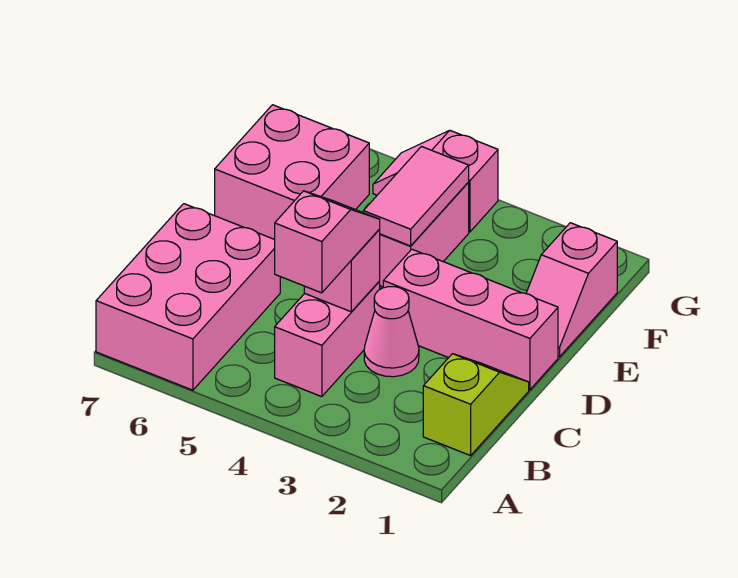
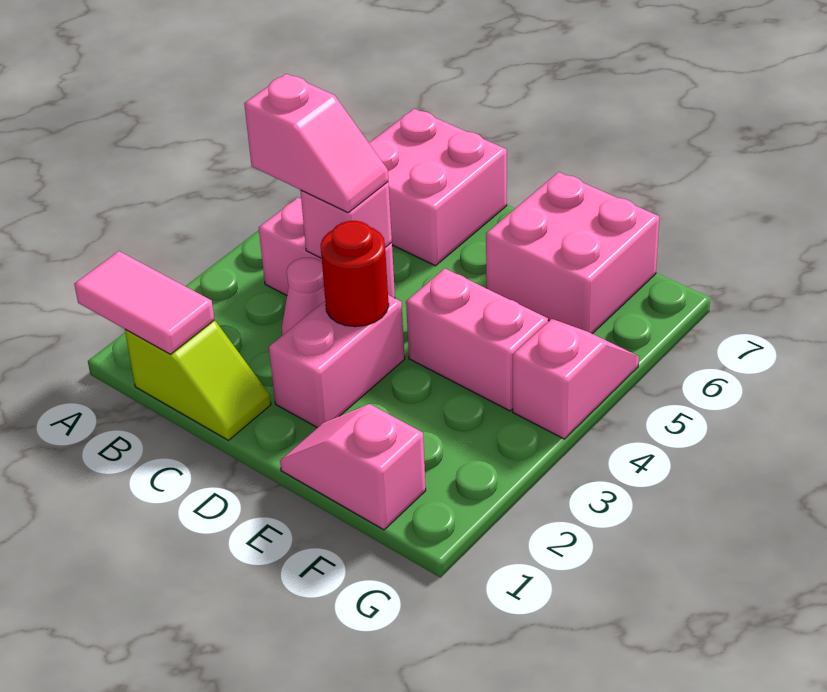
pink 2x3 brick [96,204,280,390] -> pink 2x2 brick [369,109,507,266]
pink 1x3 brick [383,249,558,390] -> pink 1x2 brick [269,295,405,428]
none -> red 1x1 round brick [321,221,389,327]
pink 1x2 tile [363,146,469,246] -> pink 1x2 tile moved to [74,251,214,354]

